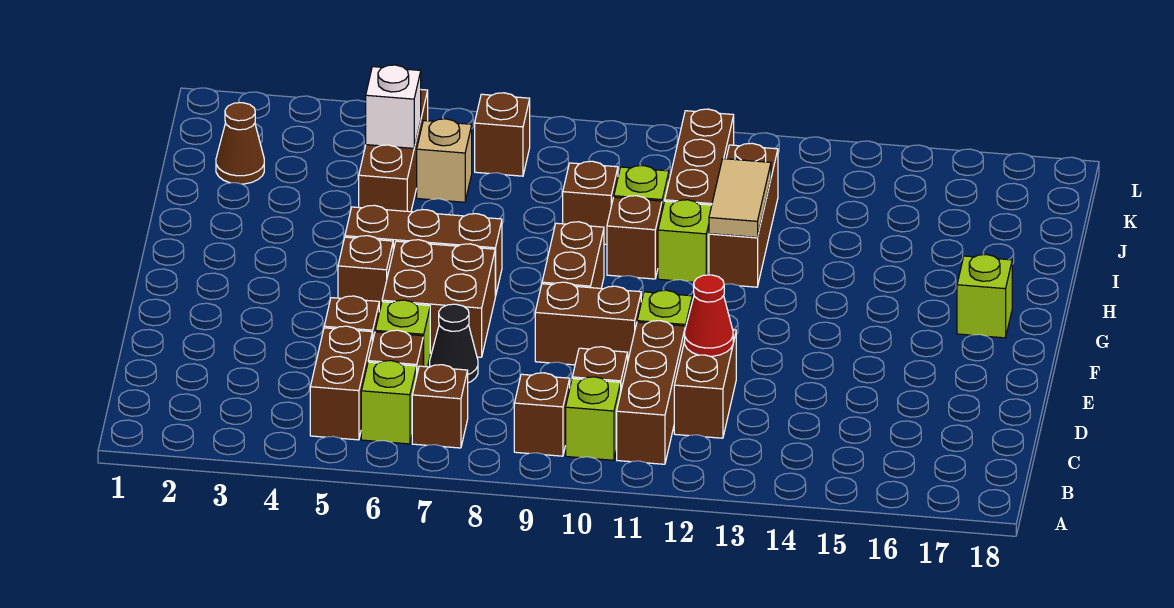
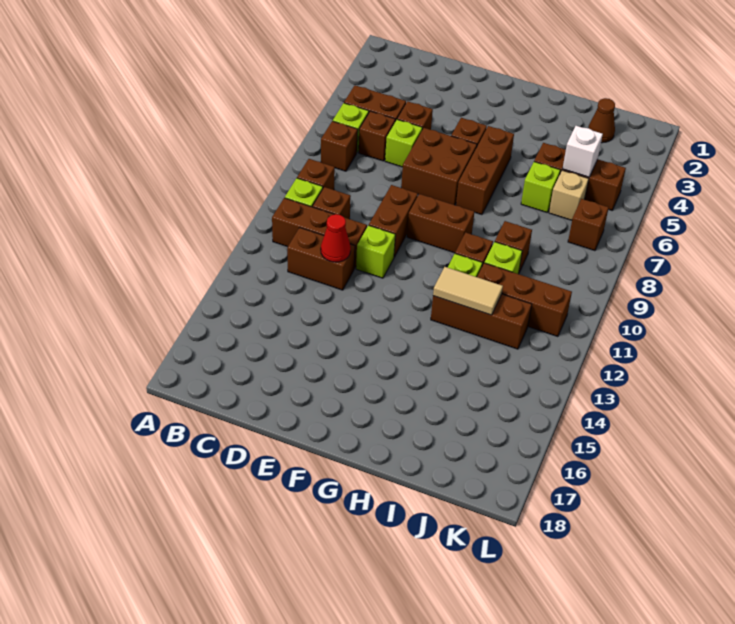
black 1x1 cone [430,304,478,383] -> none
lime 1x1 brick [957,254,1012,338] -> lime 1x1 brick moved to [521,162,560,212]

